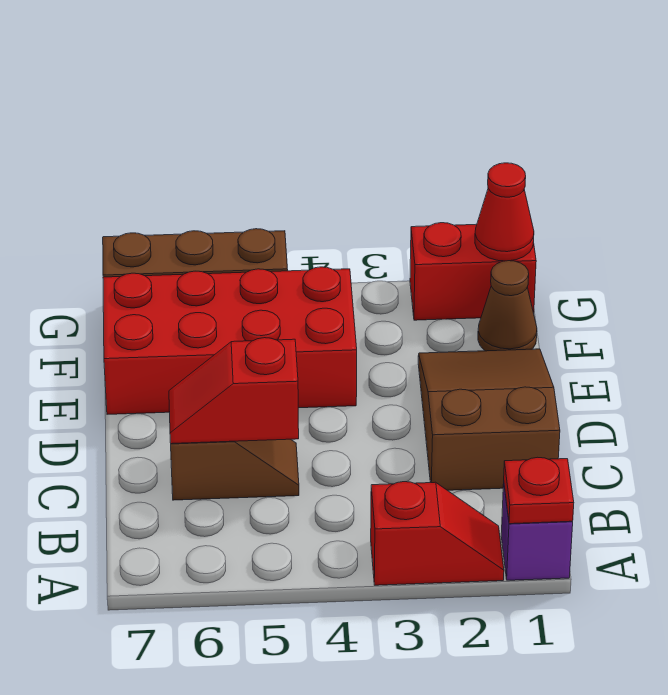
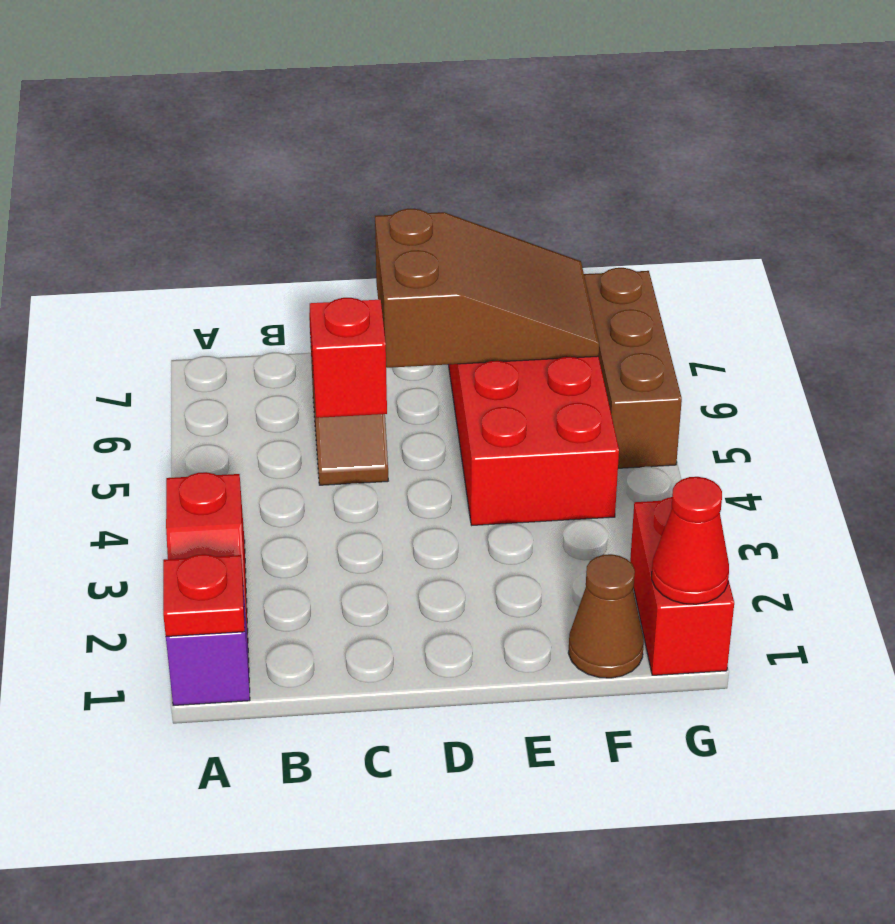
brown 2x3 slope [418,349,560,490] -> brown 2x3 slope moved to [375,209,599,368]

